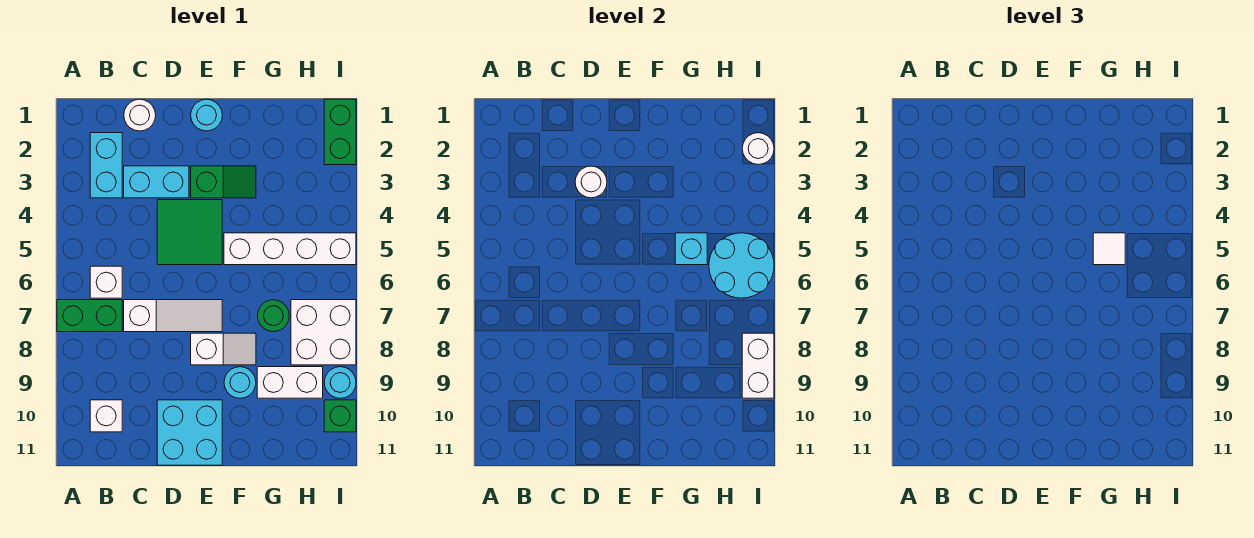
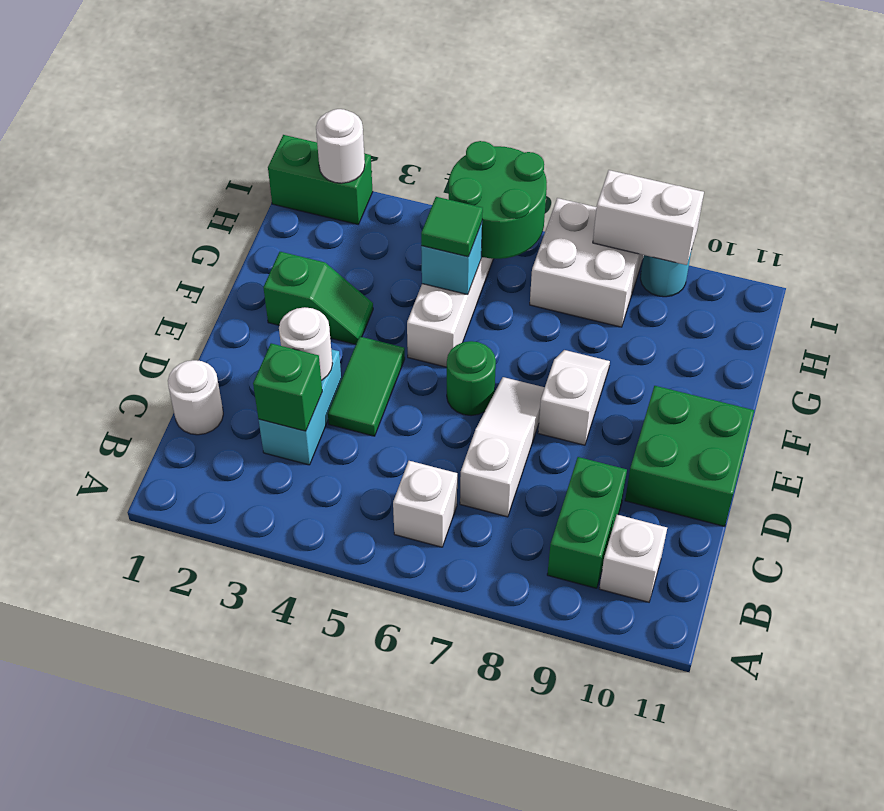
green 1x2 brick [57,300,122,332] -> green 1x2 brick moved to [547,457,627,588]
cyan 1x2 brick [90,133,122,198] -> none
green 2x2 tile [157,200,222,265] -> green 1x2 tile [328,336,405,436]
cyan 2x2 brick [157,400,222,465] -> green 2x2 brick [625,386,754,527]
cyan 1x1 round brick [191,99,222,131] -> none
green 1x2 slope [191,166,256,198] -> green 1x2 slope turned to [263,252,373,345]
cyan 1x1 round brick [224,367,256,398] -> none
white 1x1 tile [1093,233,1125,265] -> green 1x1 tile [421,197,483,257]
green 1x1 round brick [258,300,289,332] -> green 1x1 round brick moved to [447,341,496,416]
white 1x2 brick [257,367,323,398] -> none
cyan 2x2 round brick [709,233,774,298] -> green 2x2 round brick [449,141,547,259]
green 1x1 brick [324,400,356,432] -> green 1x1 brick moved to [253,343,322,431]

